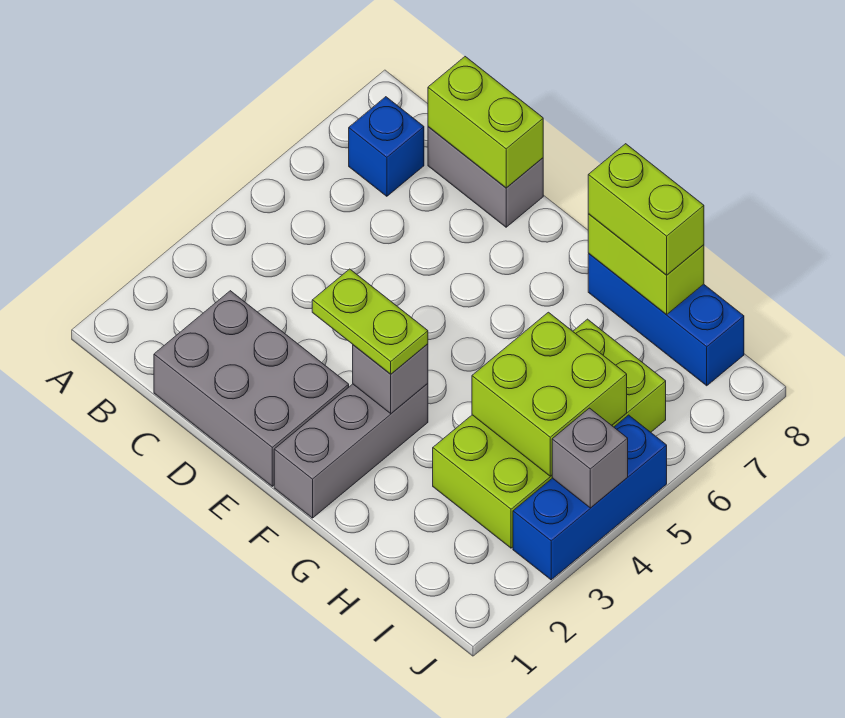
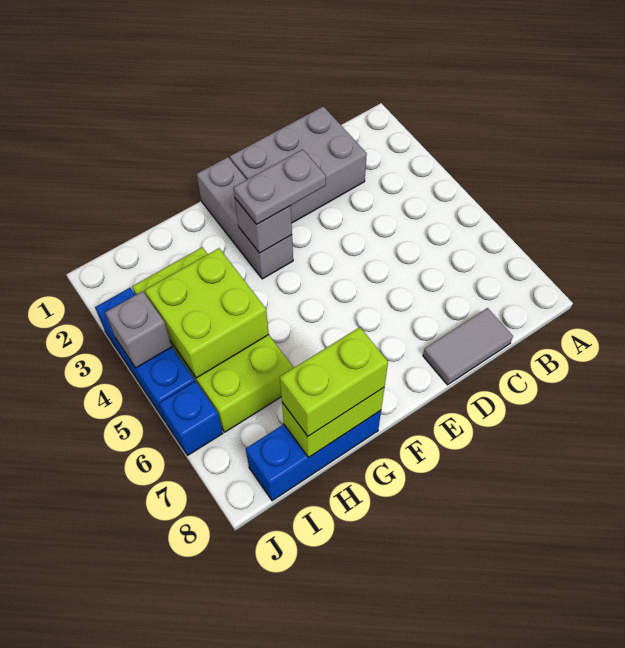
blue 1x1 brick [349,97,424,196] -> blue 1x1 brick moved to [159,381,223,455]
grey 1x2 brick [428,127,543,227] -> grey 1x2 tile [423,308,513,385]
lime 1x2 brick [428,57,543,188] -> none
lime 1x2 plate [312,269,428,374] -> grey 1x2 plate [233,149,326,224]

